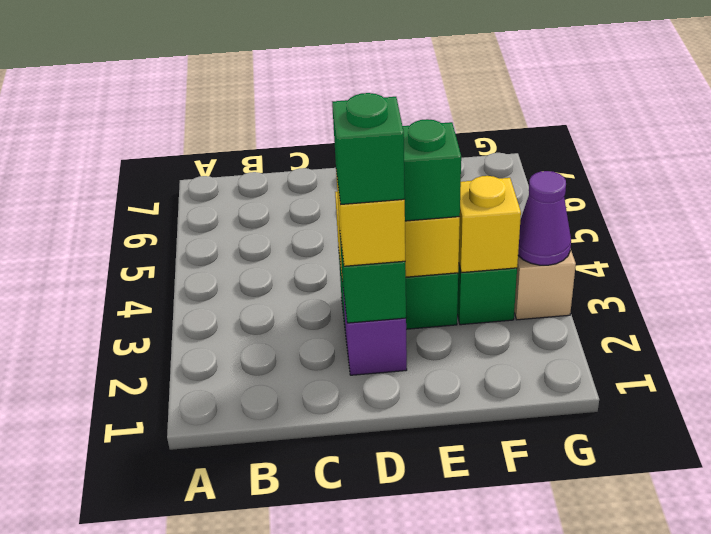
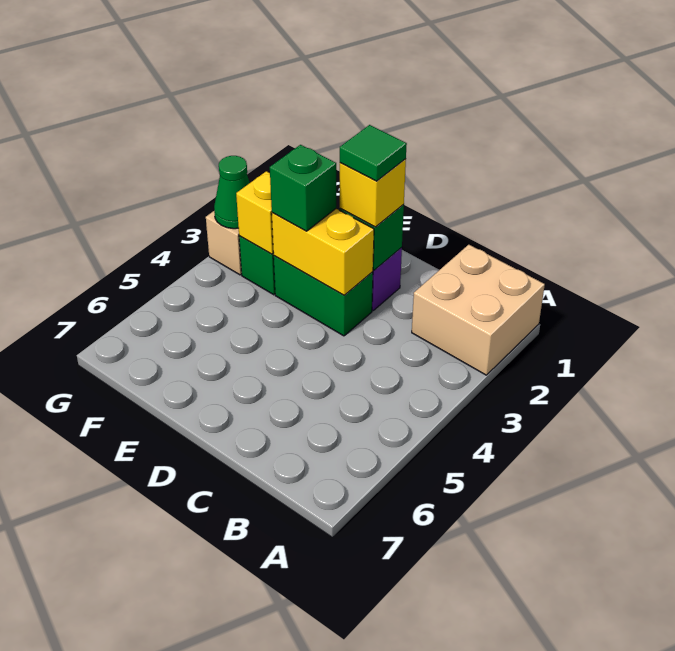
none -> tan 2x2 brick [412,245,545,375]
green 1x1 brick [332,93,405,204] -> green 1x1 tile [340,125,407,181]
purple 1x1 cone [518,171,571,265] -> green 1x1 cone [214,156,250,229]

